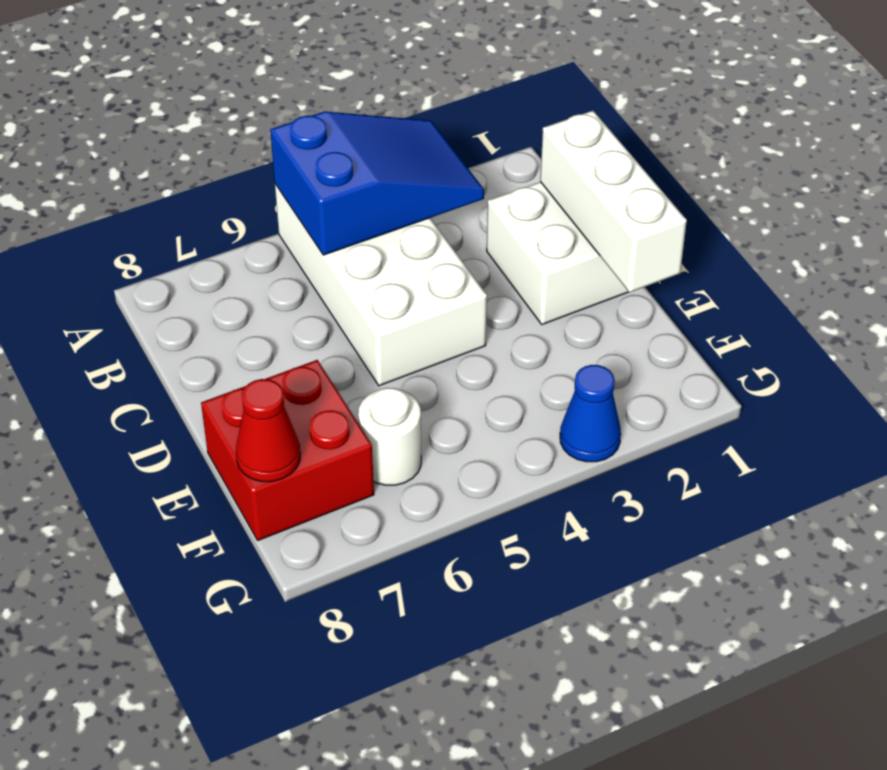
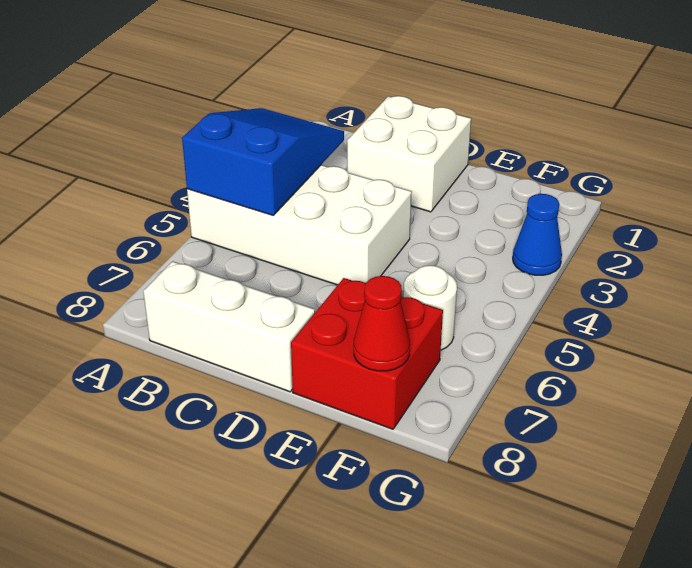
white 1x3 brick [540,111,687,292] -> white 1x3 brick moved to [143,261,315,392]

